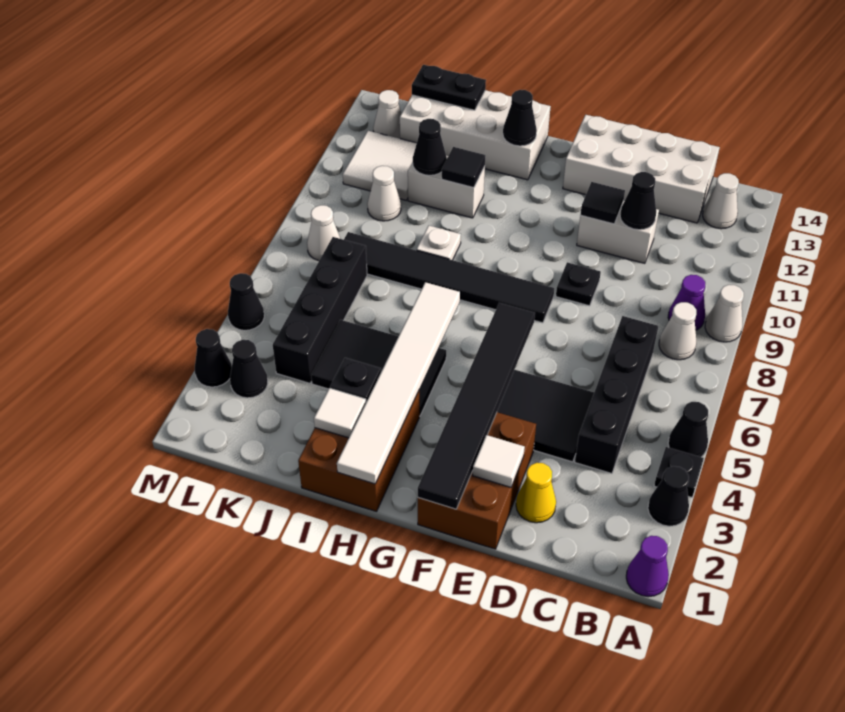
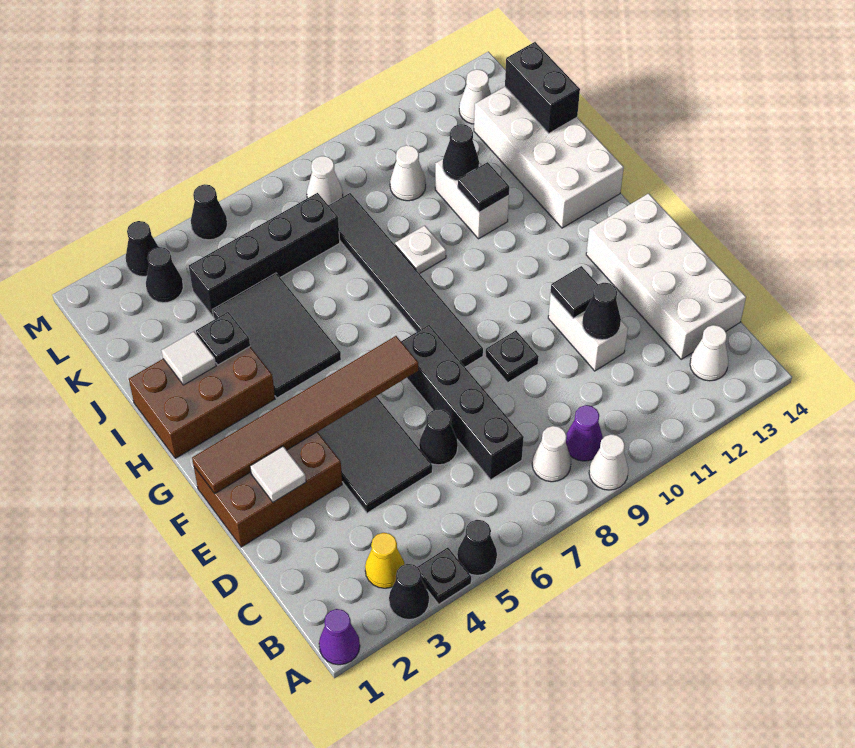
black 1x4 brick [575,316,658,474] -> black 1x4 brick turned to [401,325,524,480]
yellow 1x1 cone [516,463,556,523] -> yellow 1x1 cone moved to [365,533,405,588]
black 1x6 tile [418,303,535,509] -> brown 1x6 tile [192,336,418,493]
white 1x6 tile [337,282,460,484] -> none
black 1x1 cone [503,90,537,146] -> black 1x1 cone moved to [419,409,458,465]
black 1x2 plate [412,65,486,110] -> black 1x2 brick [505,42,580,133]
white 2x2 tile [343,131,417,200] -> none

